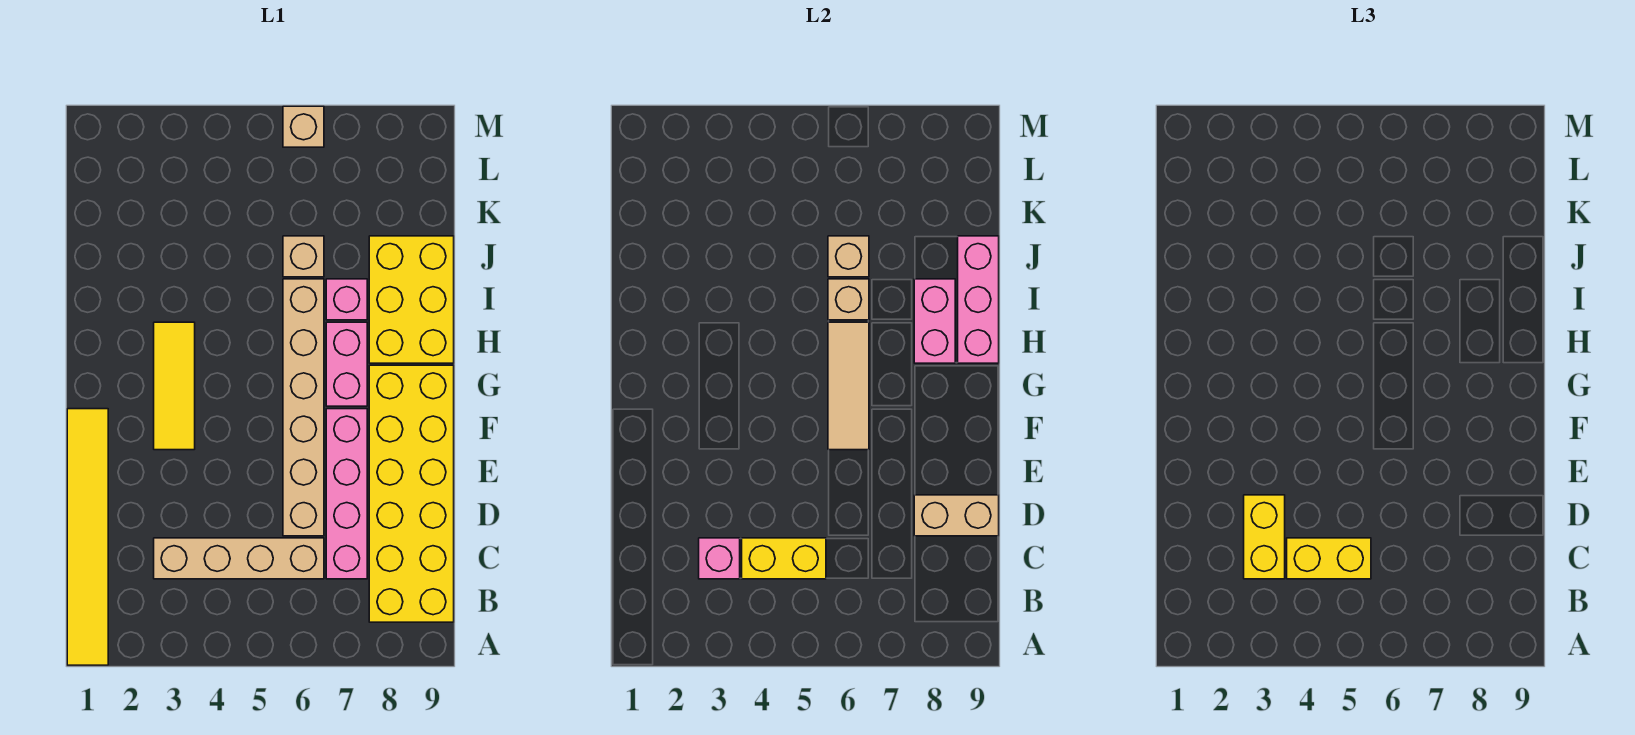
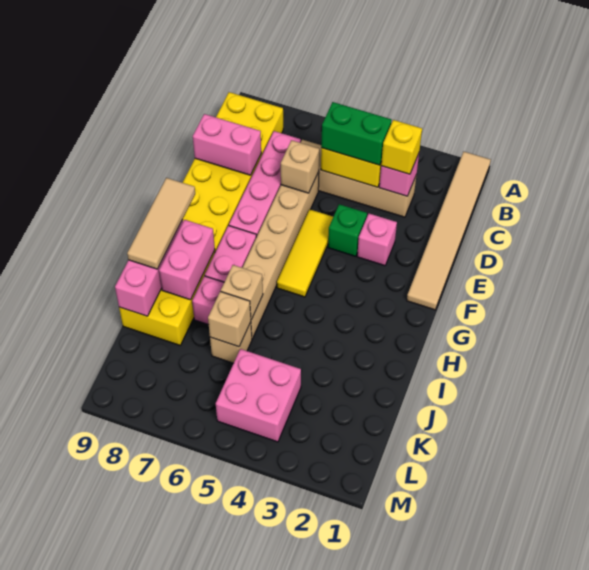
yellow 1x6 tile [67,409,108,665] -> tan 1x6 tile [407,152,491,310]
yellow 1x2 brick [1244,495,1285,579] -> yellow 1x1 brick [381,120,422,174]
yellow 1x2 brick [1287,538,1371,579] -> green 1x2 brick [321,102,392,165]
tan 1x2 brick [914,495,999,536] -> pink 1x2 brick [193,114,261,175]
none -> pink 1x1 brick [357,214,397,266]
none -> green 1x1 brick [328,204,367,256]
yellow 1x3 tile [154,322,195,450] -> yellow 1x3 tile moved to [277,209,333,297]
tan 1x3 tile [828,322,869,450] -> tan 1x3 tile moved to [127,178,195,269]
none -> pink 2x2 brick [216,349,301,442]
tan 1x1 brick [283,106,324,147] -> tan 1x1 brick moved to [281,140,319,193]

